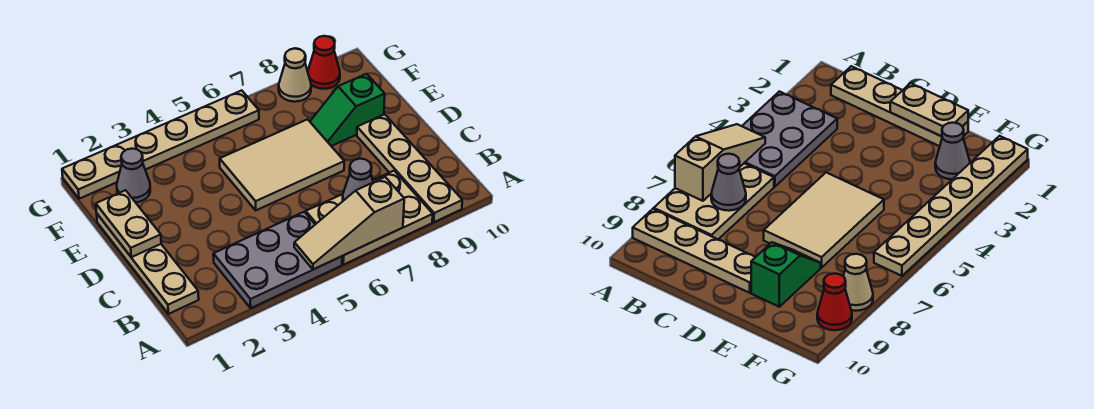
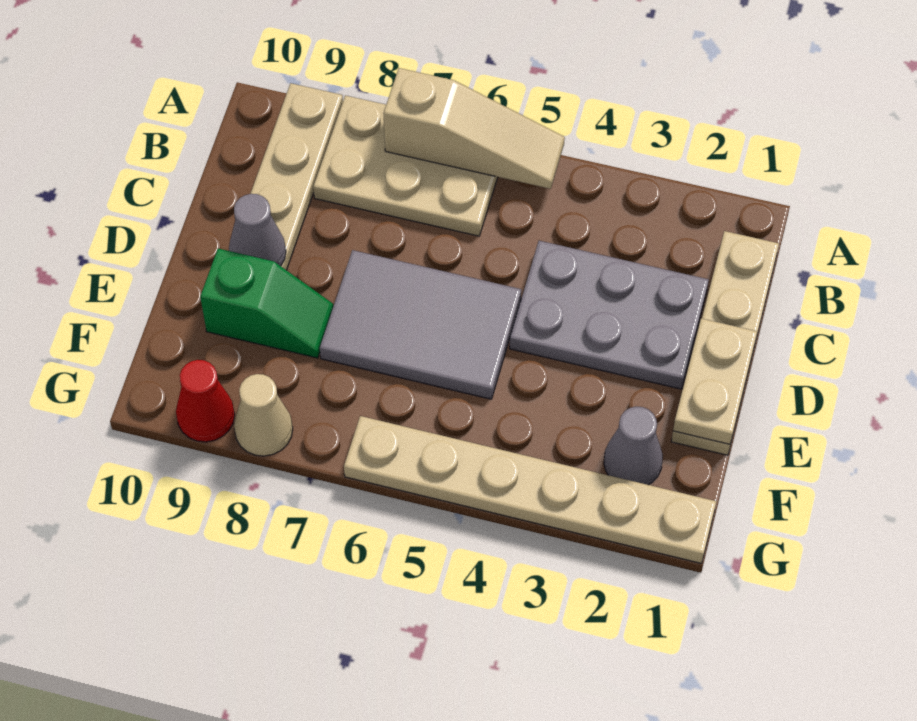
grey 2x3 plate [213,212,342,308] -> grey 2x3 plate moved to [510,241,709,389]
grey 1x1 cone [343,159,373,201] -> grey 1x1 cone moved to [229,194,286,266]
tan 2x3 tile [220,119,344,210] -> grey 2x3 tile [320,250,521,399]

